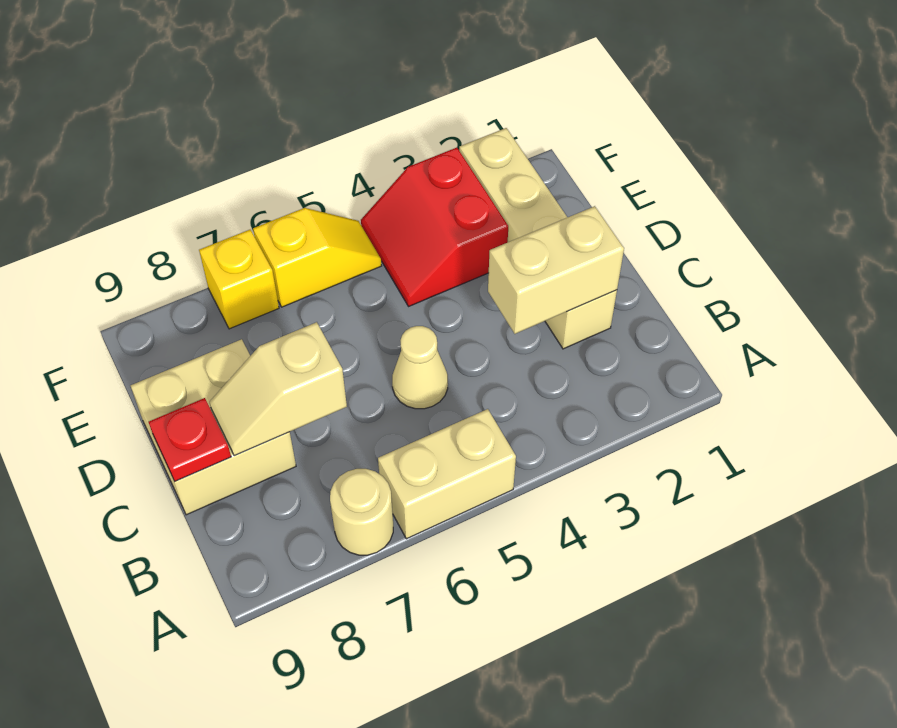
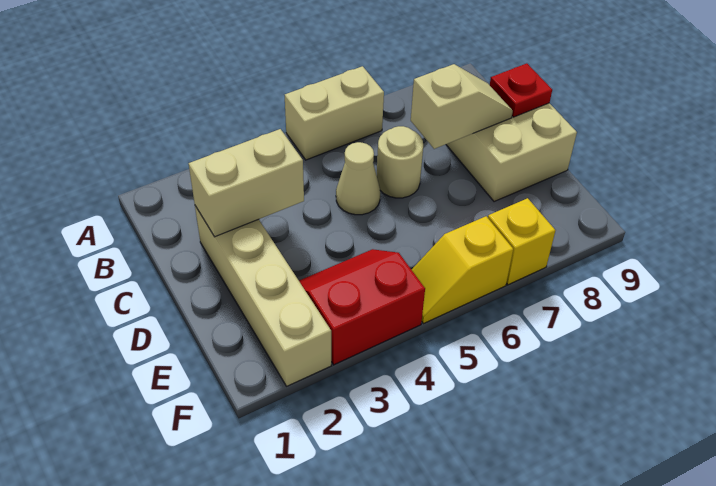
tan 1x1 round brick [330,469,393,555] -> tan 1x1 round brick moved to [377,126,423,198]
red 2x2 slope [361,148,508,307] -> red 2x2 slope turned to [299,249,425,365]

